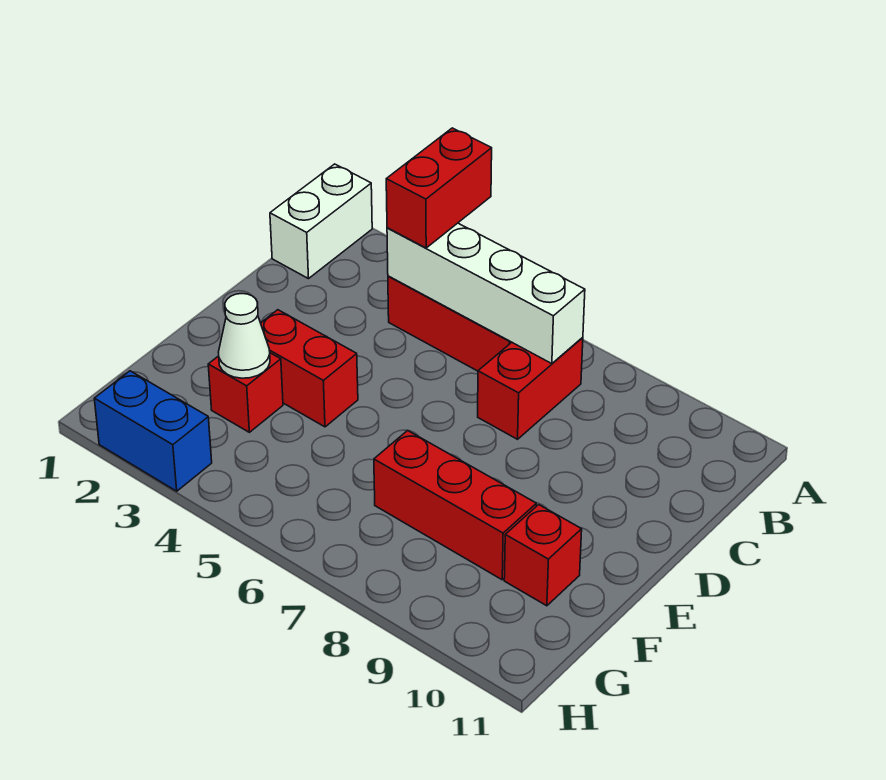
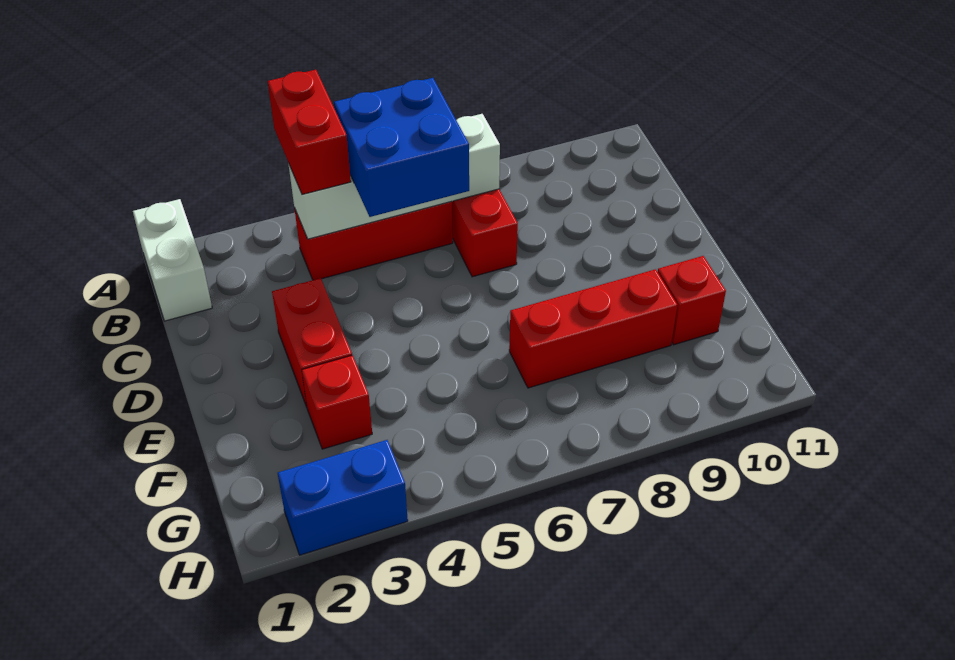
none -> blue 2x2 brick [334,78,469,217]
red 1x2 brick [261,310,358,427] -> red 1x2 brick turned to [272,278,352,407]
white 1x1 cone [219,294,270,378] -> none

